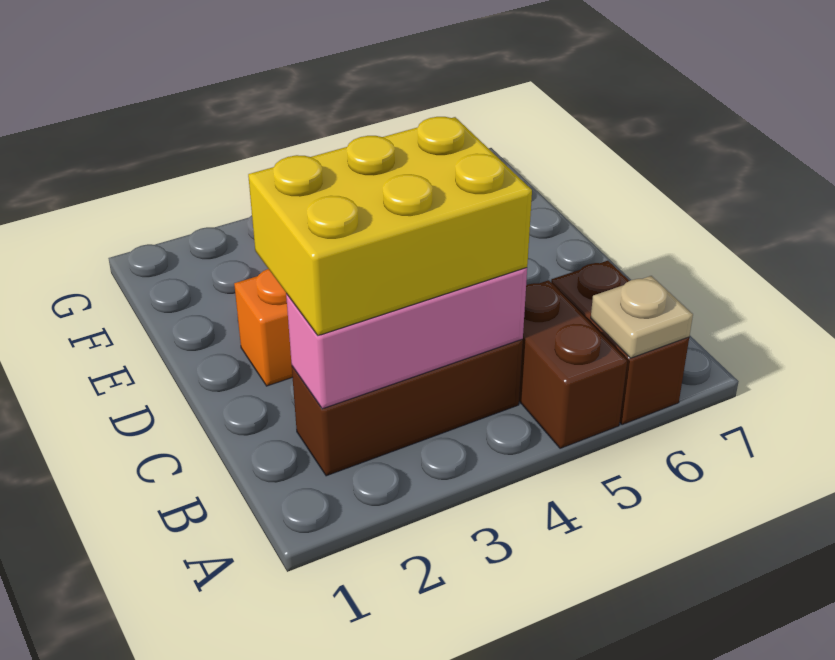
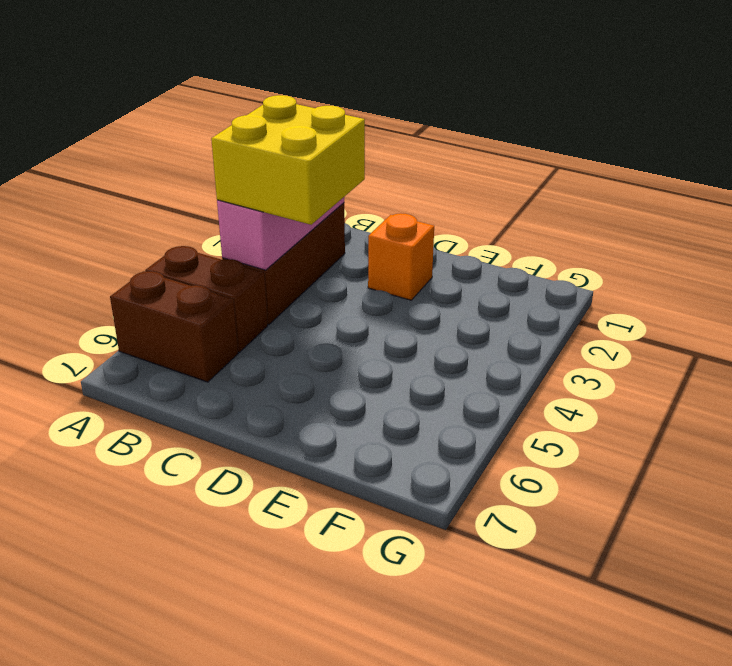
tan 1x1 plate [591,276,693,358] -> none
yellow 2x3 brick [248,117,532,336] -> yellow 2x2 brick [211,95,365,225]

